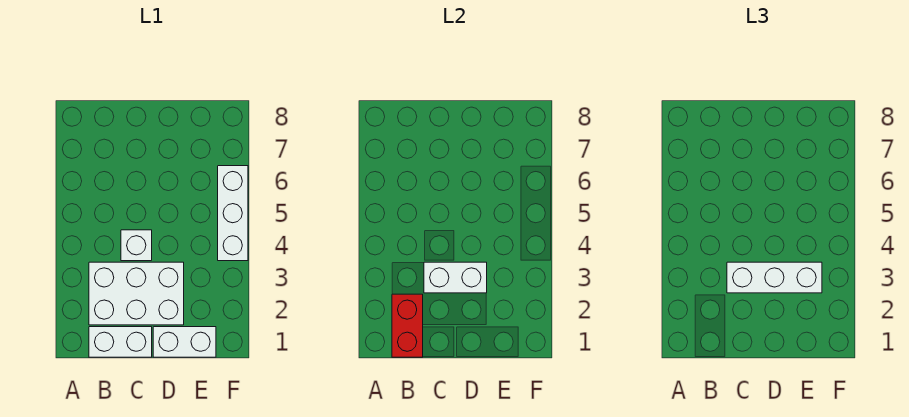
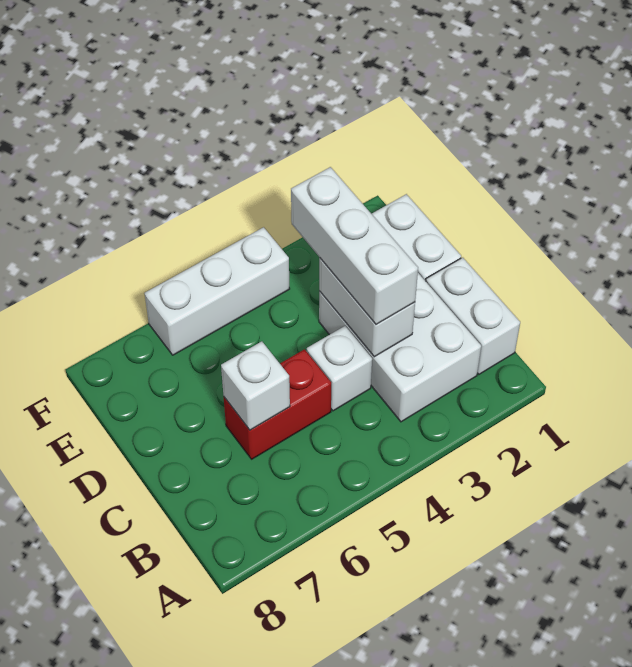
red 1x2 brick [392,294,423,357] -> red 1x2 brick moved to [224,349,331,459]
none -> white 1x1 brick [221,341,290,430]

